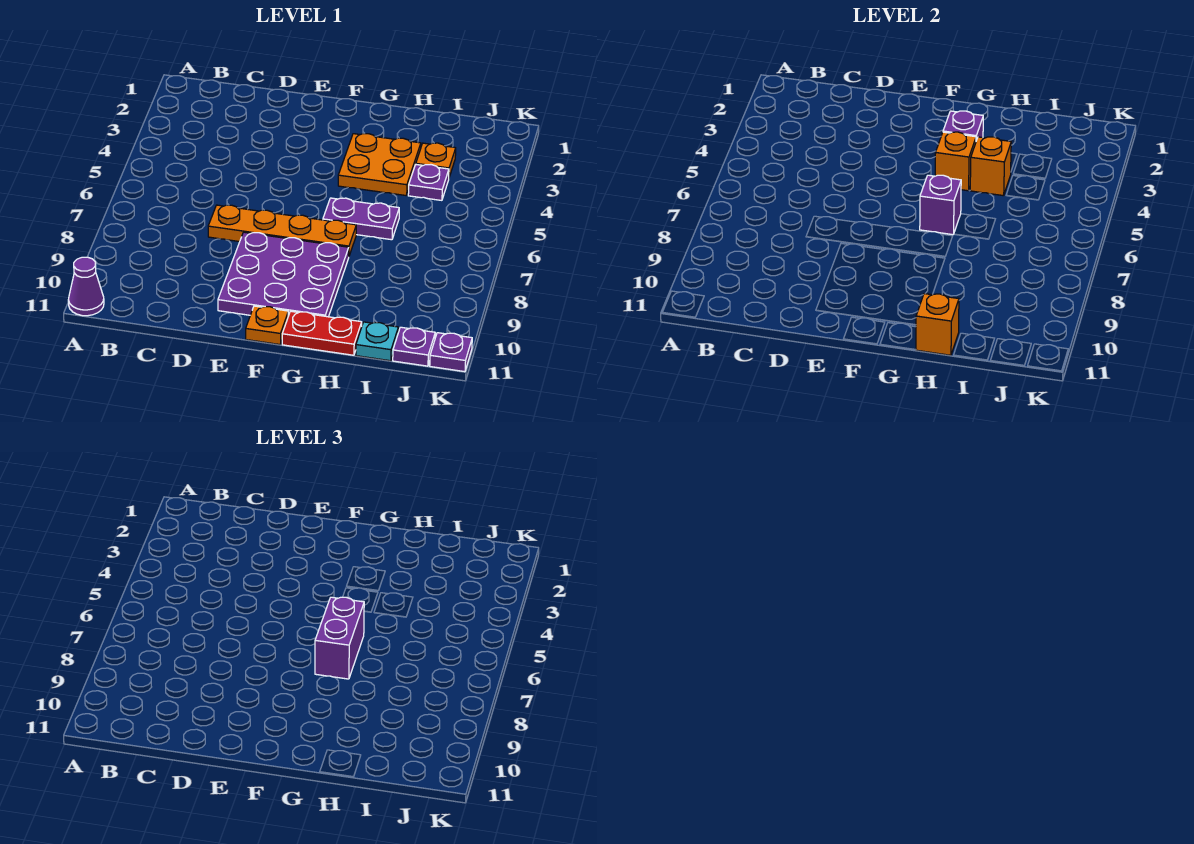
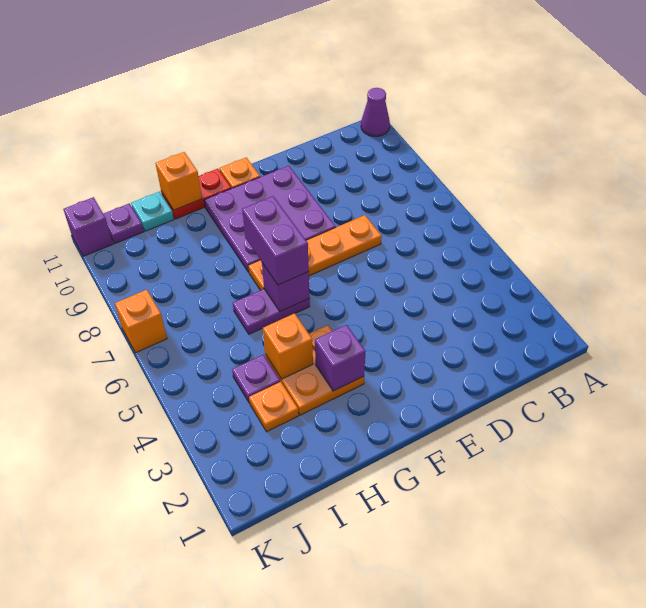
orange 1x1 brick [935,132,976,191] -> orange 1x1 brick moved to [115,290,167,353]
purple 1x1 plate [430,333,472,372] -> purple 1x1 brick [63,197,113,256]

